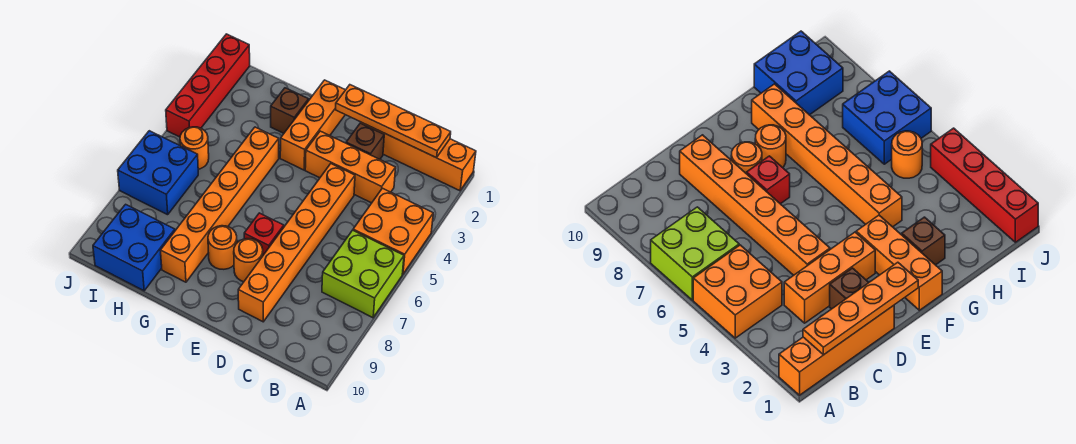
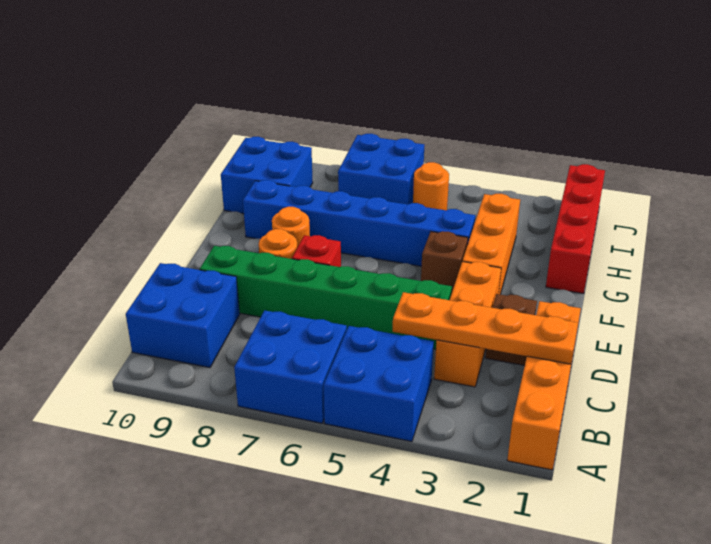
orange 2x2 brick [353,188,433,274] -> blue 2x2 brick [324,326,434,441]
lime 2x2 brick [322,230,404,318] -> blue 2x2 brick [234,310,347,423]
orange 1x4 plate [336,85,451,158] -> orange 1x4 plate turned to [393,292,578,364]
none -> blue 2x2 brick [126,263,240,368]
orange 1x6 brick [238,164,355,322] -> green 1x6 brick [200,246,452,349]
orange 1x3 brick [280,80,345,170] -> orange 1x3 brick turned to [463,194,520,294]
brown 1x1 brick [271,88,309,133] -> brown 1x1 brick moved to [421,231,468,294]
orange 1x6 brick [160,127,279,282] -> blue 1x6 brick [243,180,475,266]
red 1x4 brick [166,34,250,137] -> red 1x4 brick turned to [546,164,605,294]

